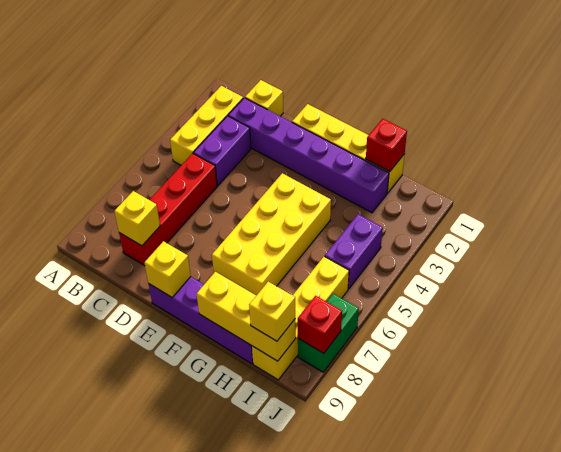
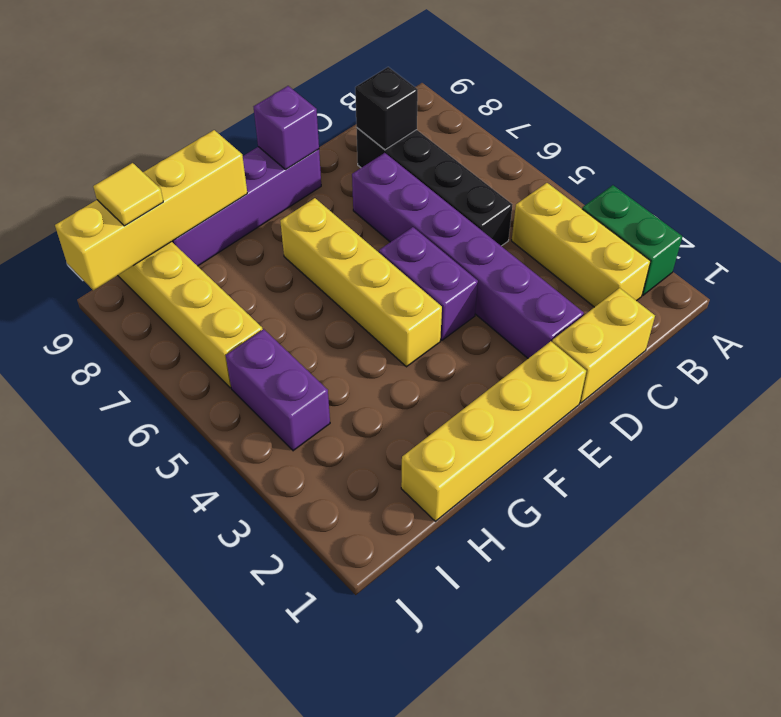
yellow 1x1 brick [245,80,283,116] -> yellow 1x2 brick [552,288,655,403]
purple 1x6 brick [228,98,389,213] -> purple 1x6 brick turned to [352,153,584,358]
purple 1x2 brick [194,116,251,186] -> purple 1x2 brick moved to [379,227,478,340]
red 1x4 brick [119,153,217,266] -> black 1x4 brick [356,128,512,246]
yellow 1x1 brick [114,191,160,246] -> black 1x1 brick [355,67,418,150]
yellow 1x1 brick [145,241,191,297] -> purple 1x1 brick [254,86,319,170]
yellow 2x4 brick [212,173,331,296] -> yellow 1x4 brick [280,198,442,367]
yellow 1x3 brick [197,272,296,361] -> yellow 1x4 brick [55,130,247,290]
red 1x1 brick [366,119,407,172] -> none
yellow 1x1 brick [249,282,295,341] -> yellow 1x1 tile [93,163,163,226]
green 1x2 brick [298,294,359,372] -> green 1x2 brick moved to [582,185,682,295]
red 1x1 brick [298,296,342,353] -> none

